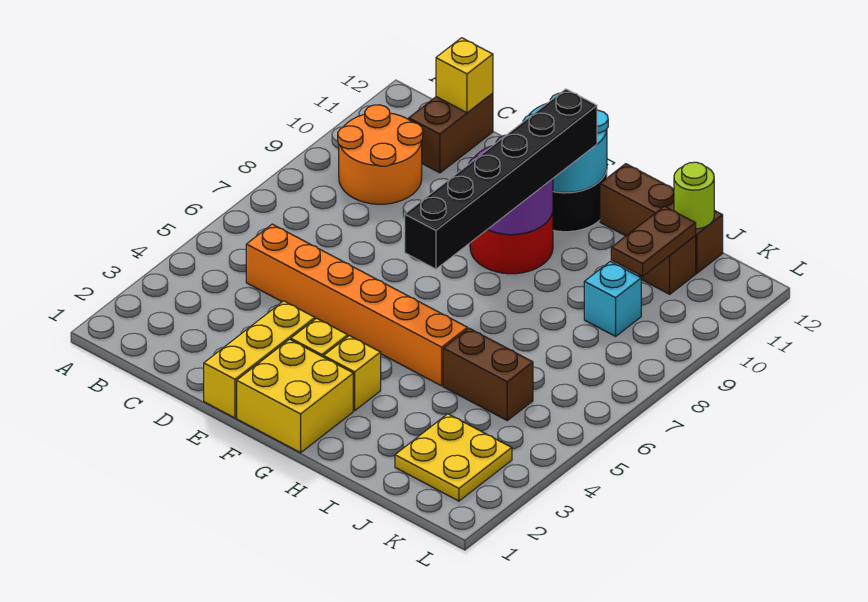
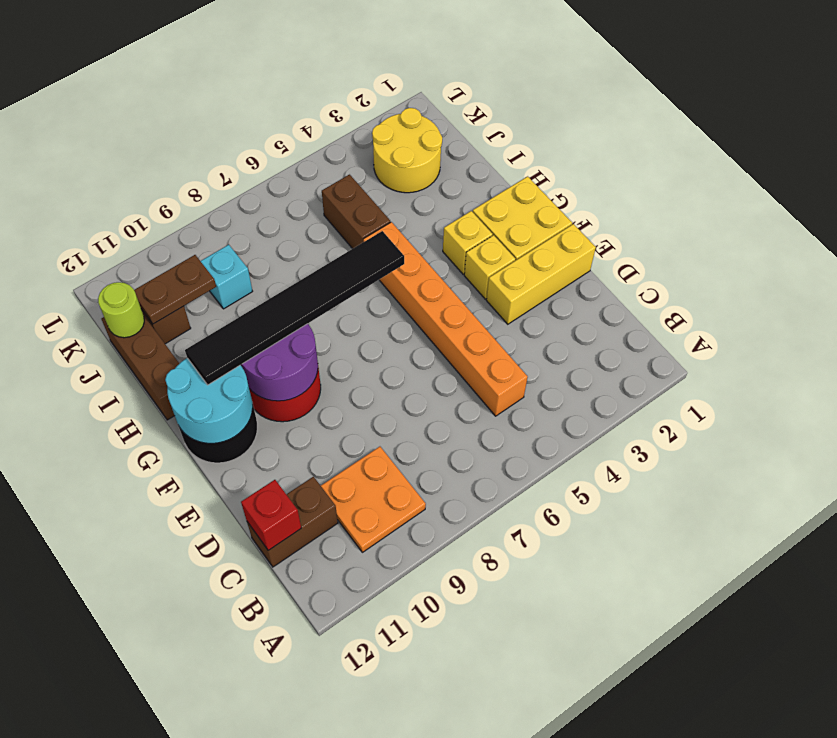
orange 2x2 round brick [338,105,423,204] -> orange 2x2 plate [321,447,426,552]
yellow 1x1 brick [436,38,493,113] -> red 1x1 brick [241,480,301,550]
black 1x6 brick [405,89,597,269] -> black 1x6 tile [185,231,404,385]
yellow 2x2 plate [395,414,512,501] -> yellow 2x2 round brick [372,108,442,193]

